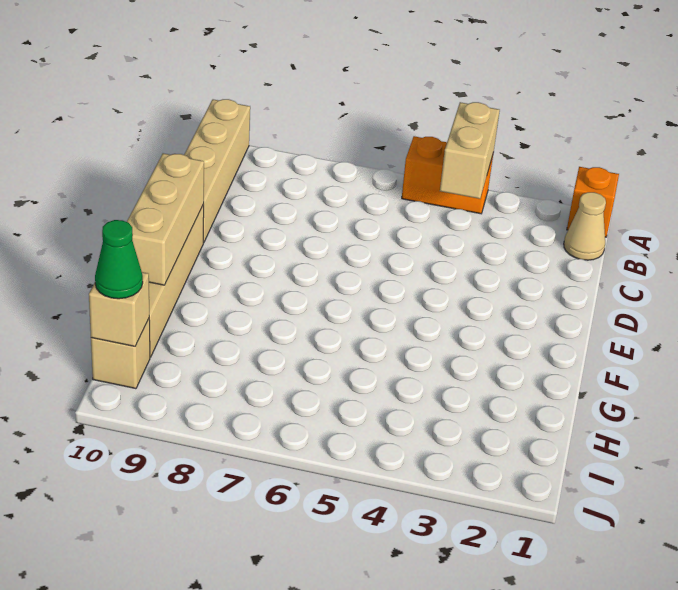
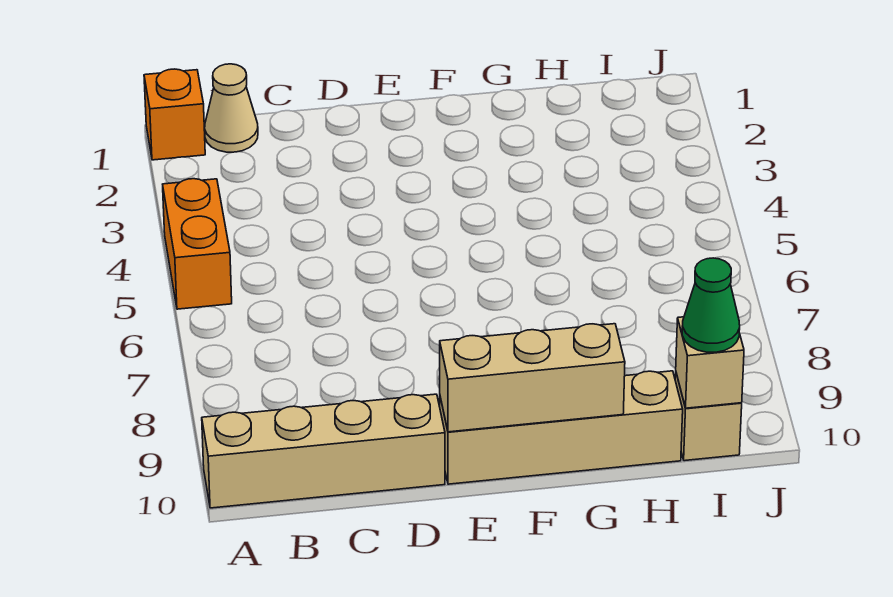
tan 1x2 brick [440,102,500,199] -> none

